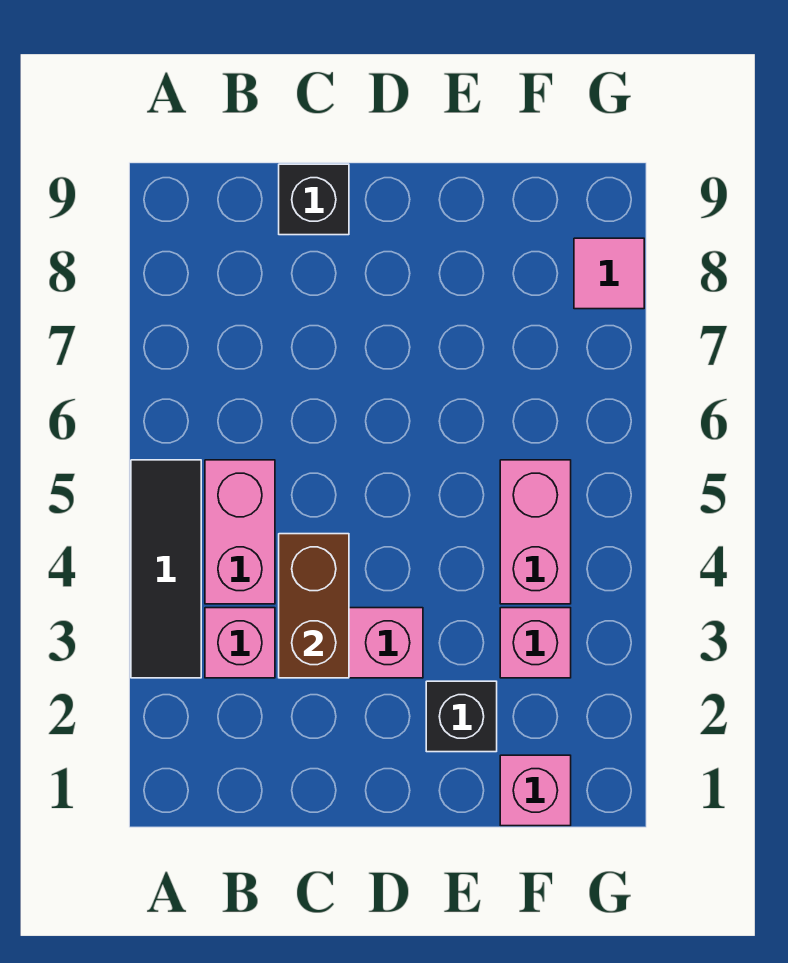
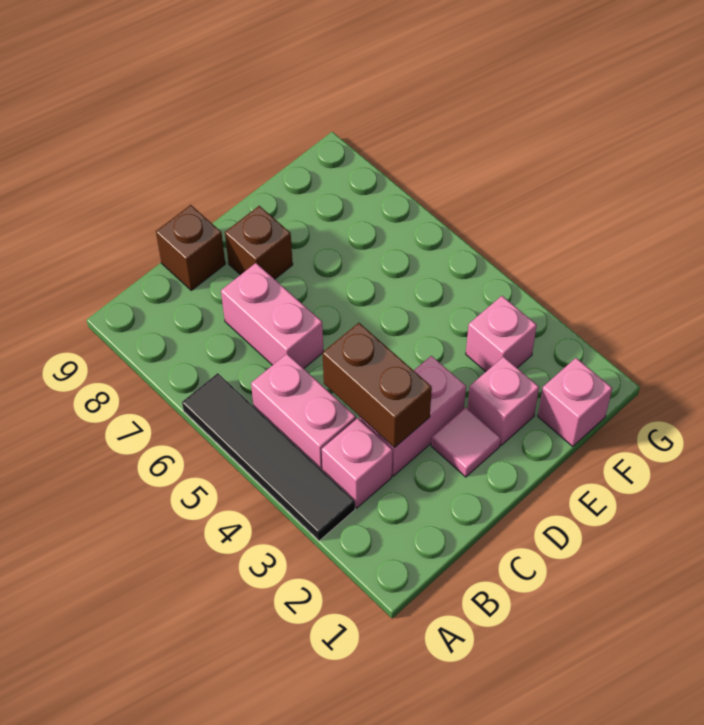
black 1x3 tile [131,460,201,678] -> black 1x4 tile [182,373,355,541]
black 1x1 brick [279,164,349,235] -> brown 1x1 brick [156,205,225,290]
none -> brown 1x1 brick [225,206,293,279]
black 1x1 brick [426,681,497,752] -> pink 1x1 brick [467,357,539,445]
pink 1x2 brick [500,460,571,604] -> pink 1x2 brick moved to [221,263,323,369]
pink 1x1 tile [574,238,644,309] -> pink 1x1 tile moved to [431,408,501,477]

